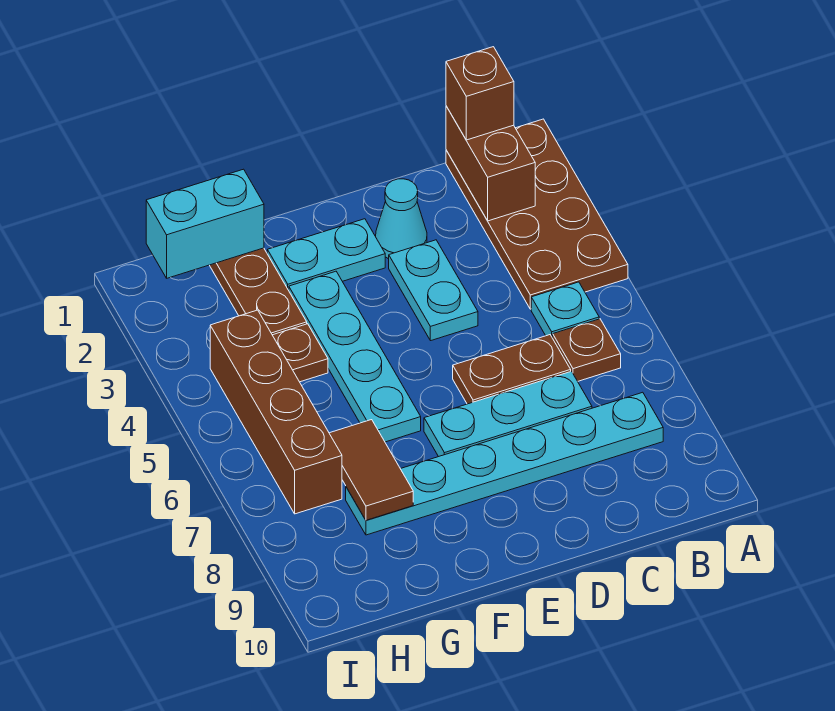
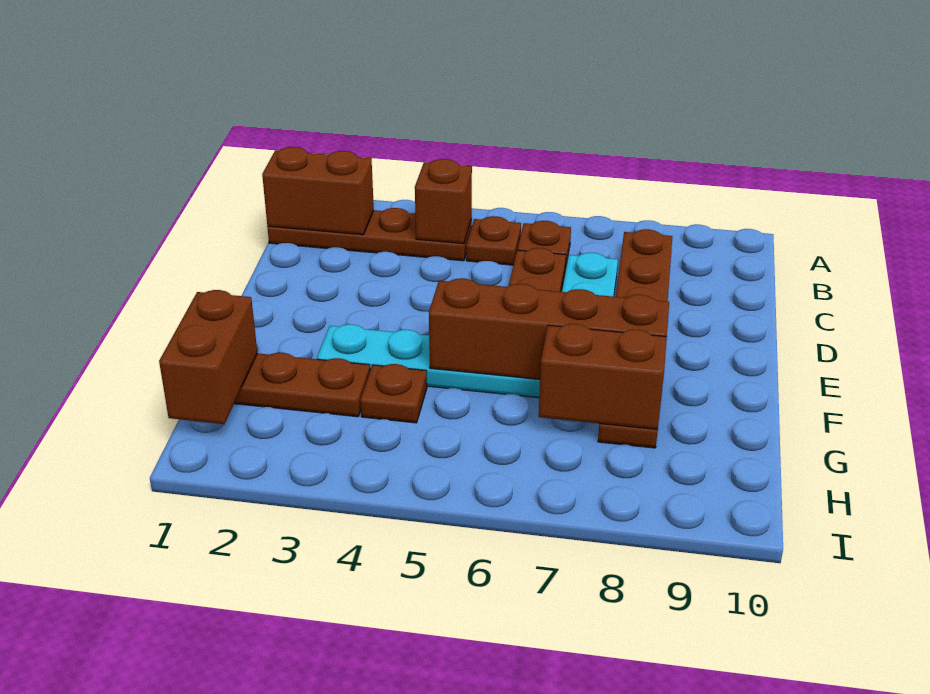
brown 2x4 plate [446,119,628,309] -> brown 1x4 plate [267,208,472,261]
brown 1x1 brick [446,47,514,140] -> brown 1x1 brick moved to [415,159,472,244]
cyan 1x1 plate [531,282,599,338] -> brown 1x1 plate [466,216,521,265]
cyan 1x6 plate [346,392,663,535] -> brown 1x6 plate [598,229,673,448]
cyan 1x1 cone [376,179,427,259] -> none
cyan 1x2 plate [389,240,478,341] -> none
cyan 1x2 plate [267,219,385,290] -> none
cyan 1x2 brick [146,169,264,278] -> brown 1x2 brick [159,290,257,424]
brown 1x2 tile [329,420,413,520] -> brown 1x2 brick [539,324,667,430]
brown 1x4 brick [210,310,342,514] -> brown 1x4 brick moved to [429,278,669,379]

